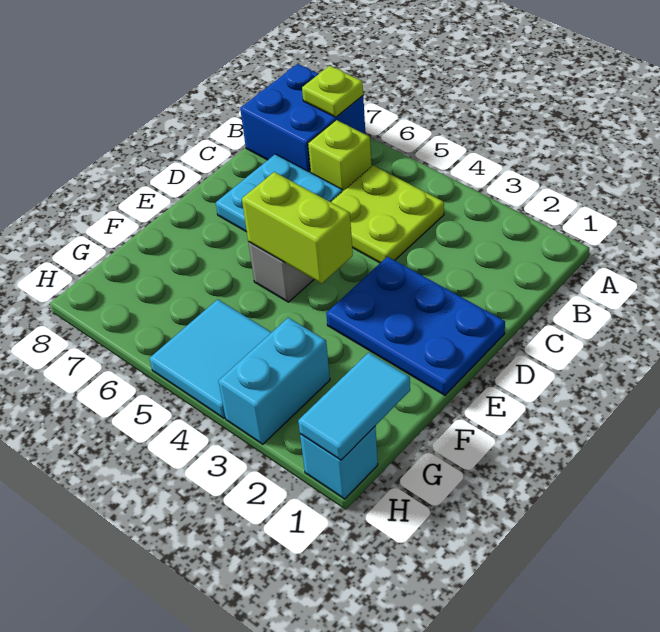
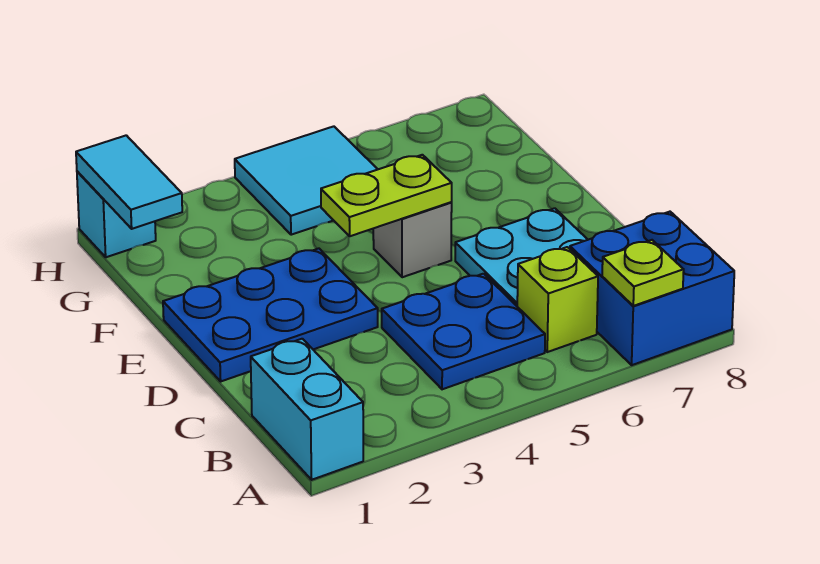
lime 2x2 plate [331,166,444,263] -> blue 2x2 plate [382,274,545,389]
lime 1x2 brick [242,172,353,284] -> lime 1x2 plate [321,155,452,236]
cyan 1x2 brick [218,318,330,444] -> cyan 1x2 brick moved to [251,339,363,480]

